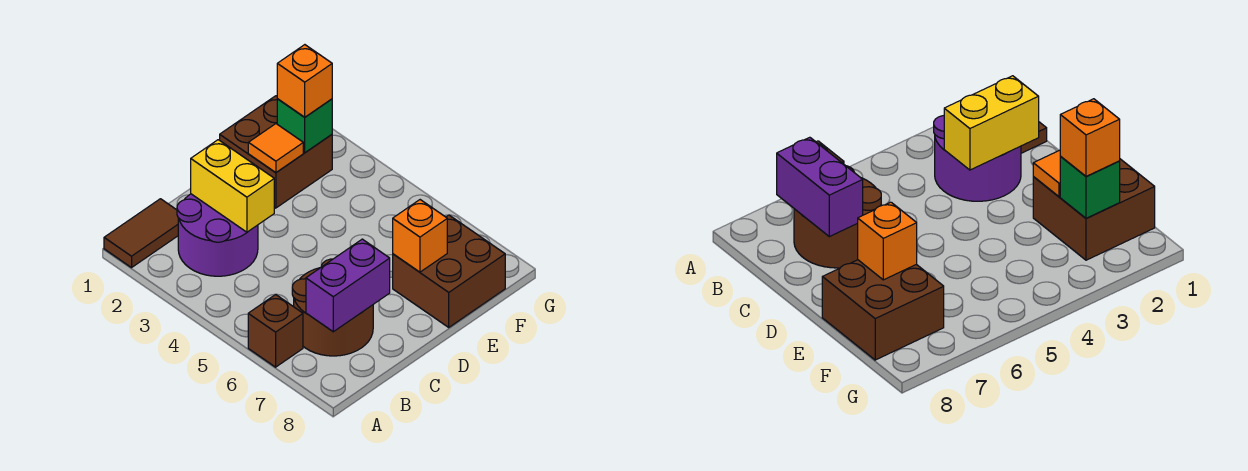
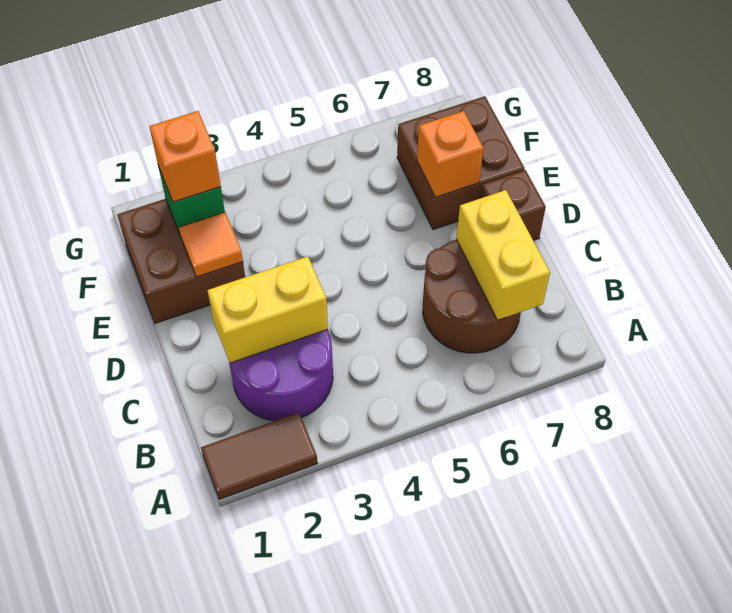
brown 1x2 tile [104,199,178,268] -> brown 1x2 tile turned to [201,412,318,499]
brown 1x1 brick [248,294,303,367] -> brown 1x1 brick moved to [481,170,546,240]
purple 1x2 brick [306,239,390,332] -> yellow 1x2 brick [456,190,550,320]

